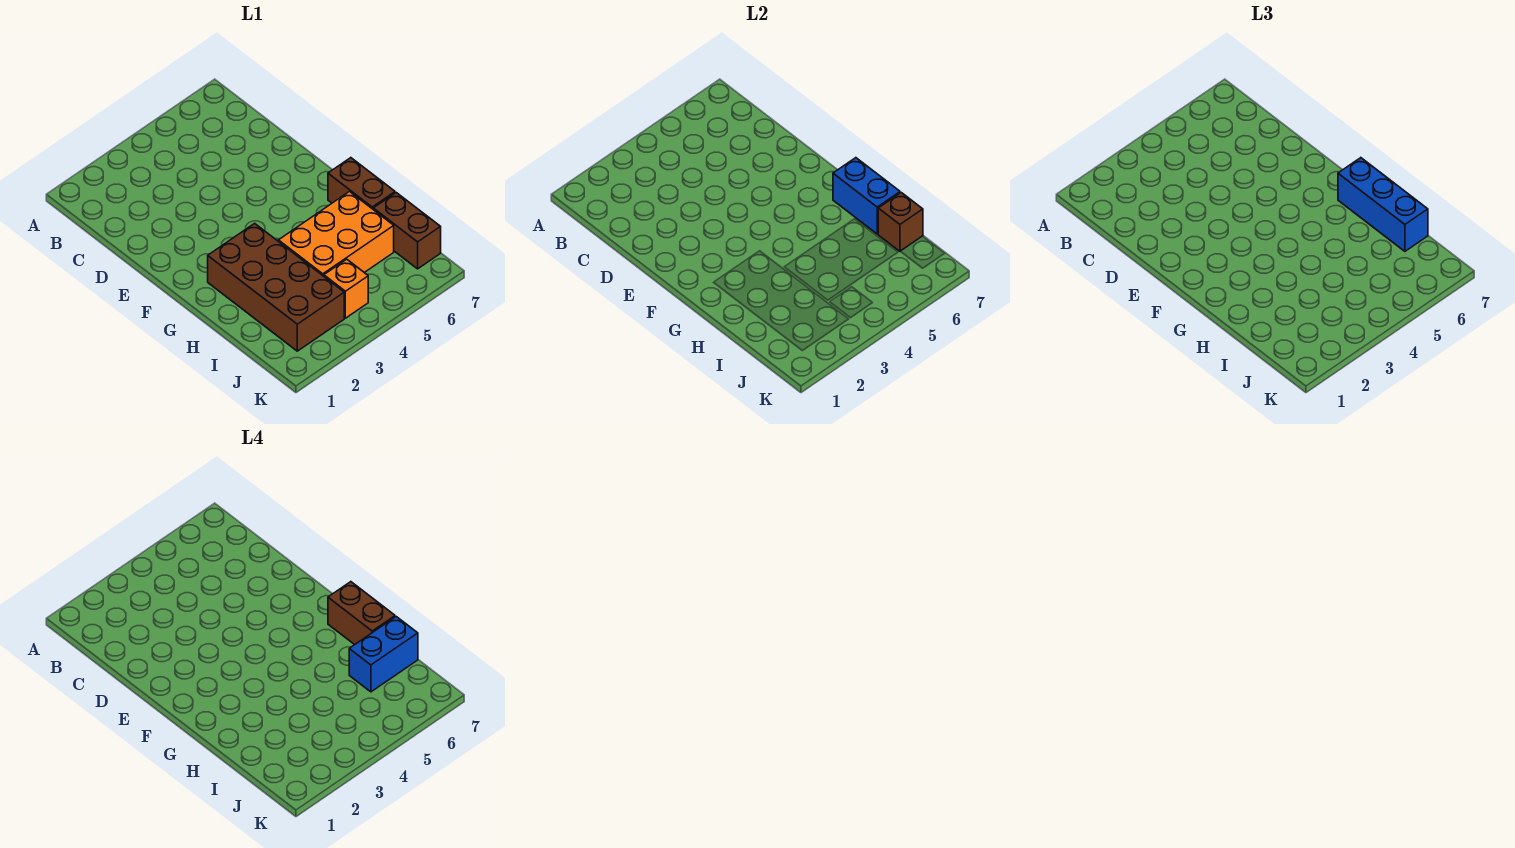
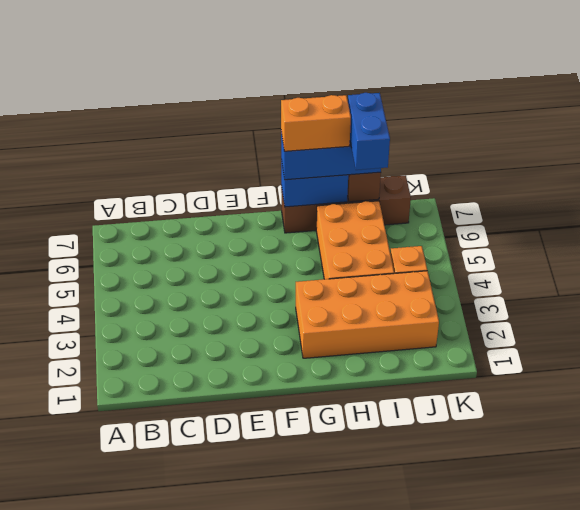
brown 2x4 brick [208,223,344,351] -> orange 2x4 brick [296,271,439,358]
brown 1x2 brick [328,582,395,645] -> orange 1x2 brick [281,95,351,151]

